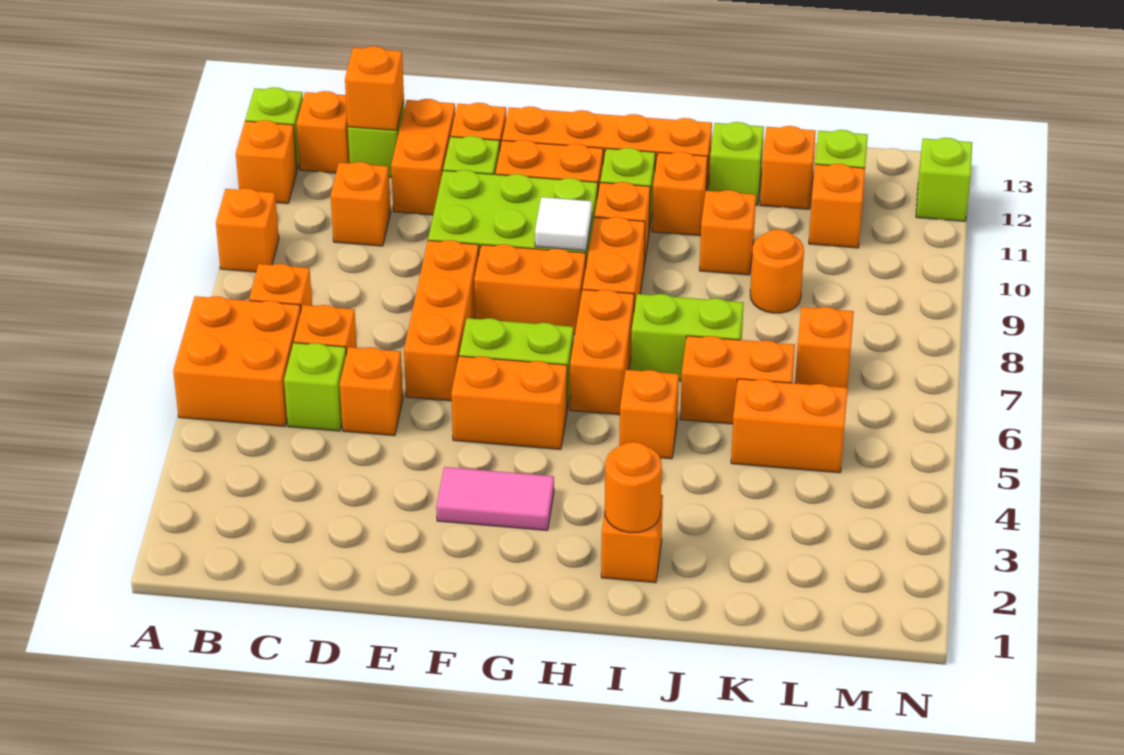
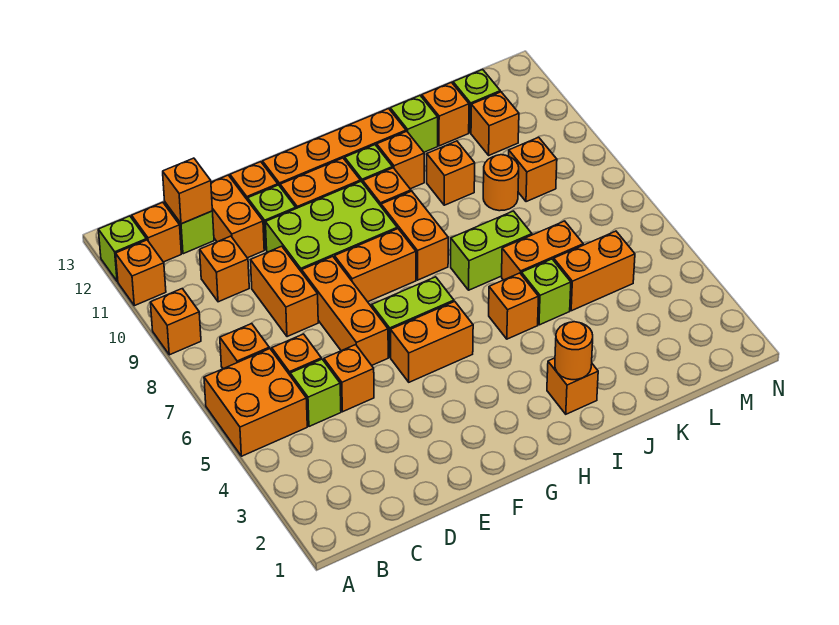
pink 1x2 tile [436,467,554,530] -> none
white 1x1 tile [535,197,592,251] -> none
orange 1x2 brick [570,290,634,415] -> orange 1x2 brick moved to [251,246,318,337]
orange 1x1 brick [795,307,854,388] -> orange 1x1 brick moved to [509,137,557,202]
lime 1x1 brick [916,138,972,221] -> lime 1x1 brick moved to [521,259,571,325]

